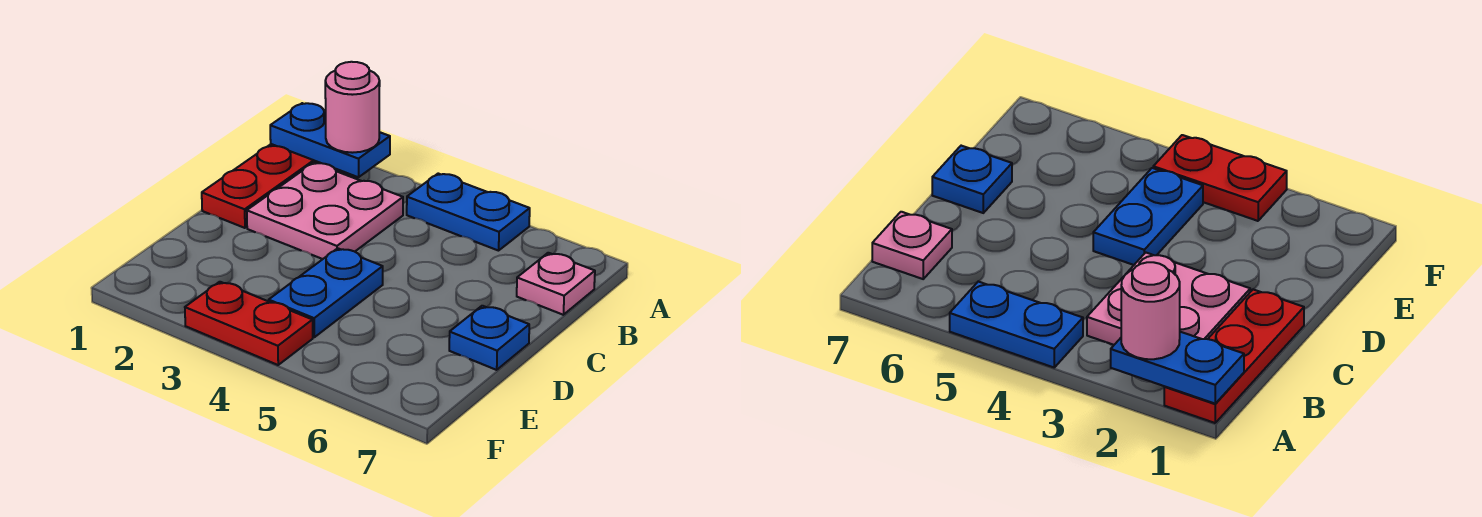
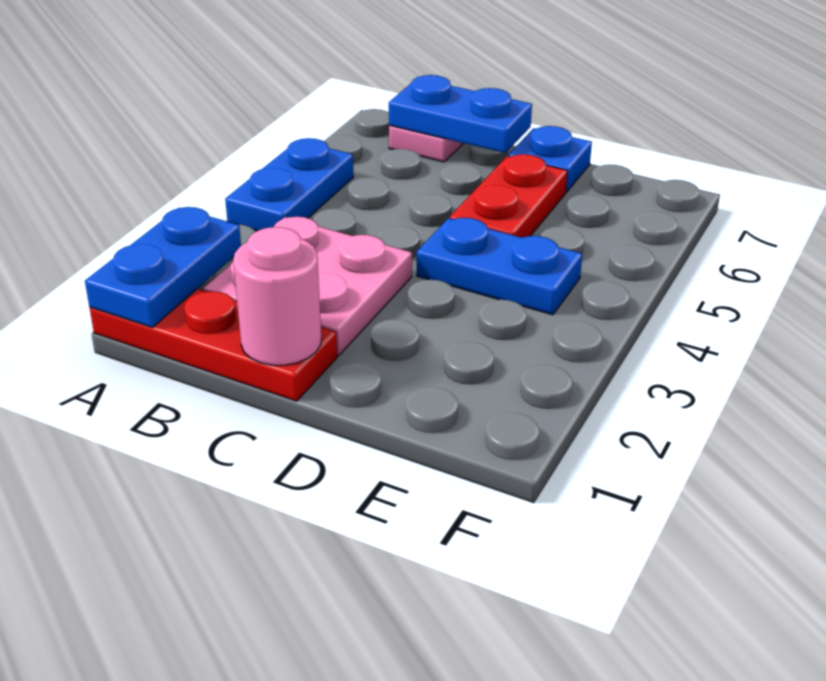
pink 1x1 round brick [325,62,380,153] -> pink 1x1 round brick moved to [233,227,321,365]
none -> blue 1x2 plate [389,75,532,153]
red 1x2 plate [185,282,313,365] -> red 1x2 plate moved to [450,154,567,238]

